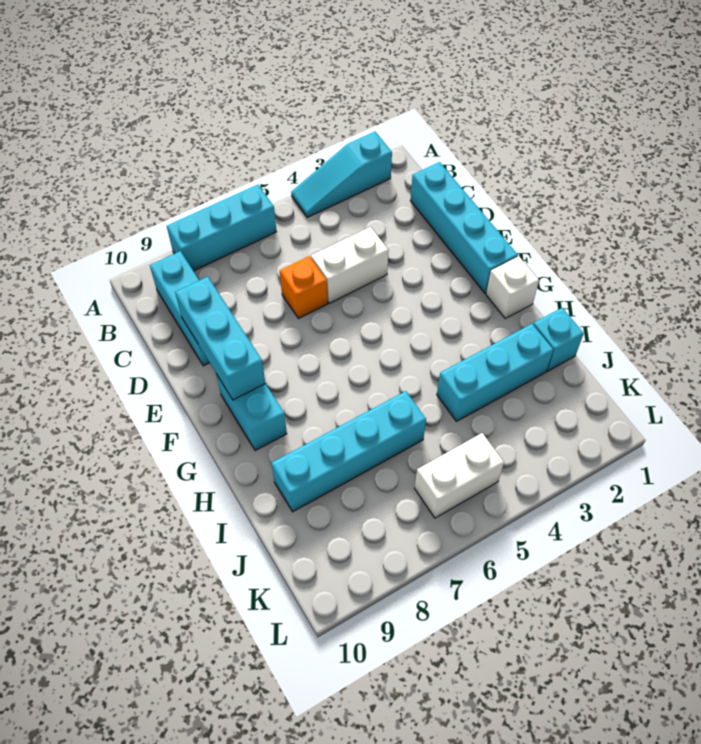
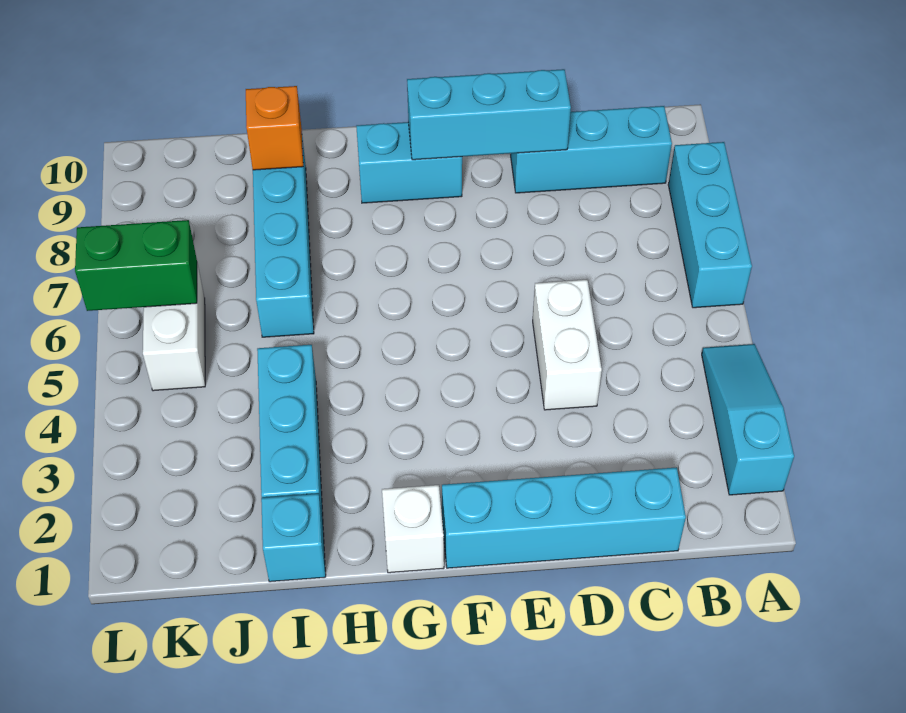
orange 1x1 brick [280,256,328,319] -> orange 1x1 brick moved to [246,86,303,170]
none -> green 1x2 brick [75,220,197,311]

